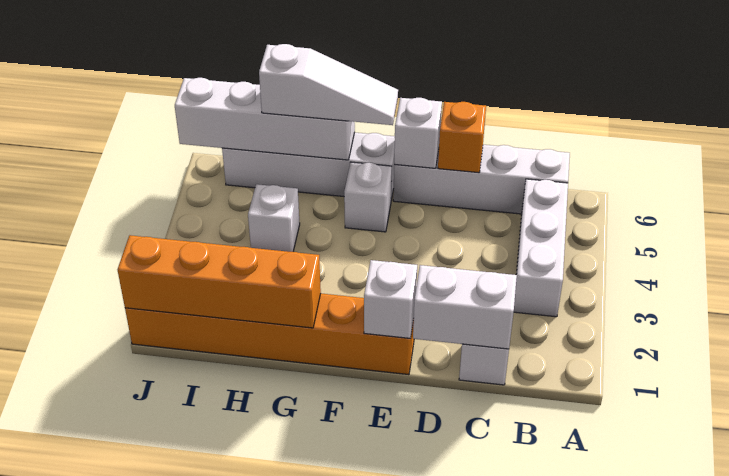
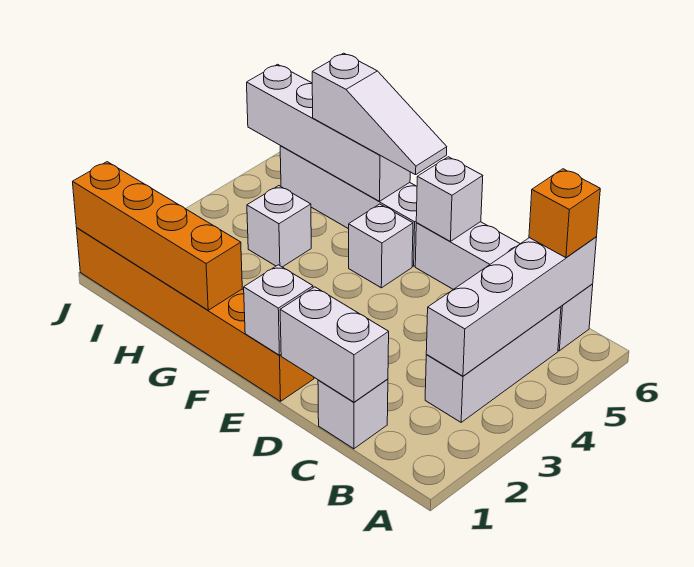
none -> white 1x4 brick [426,237,597,376]
orange 1x1 brick [438,102,486,173] -> orange 1x1 brick moved to [529,169,600,258]

